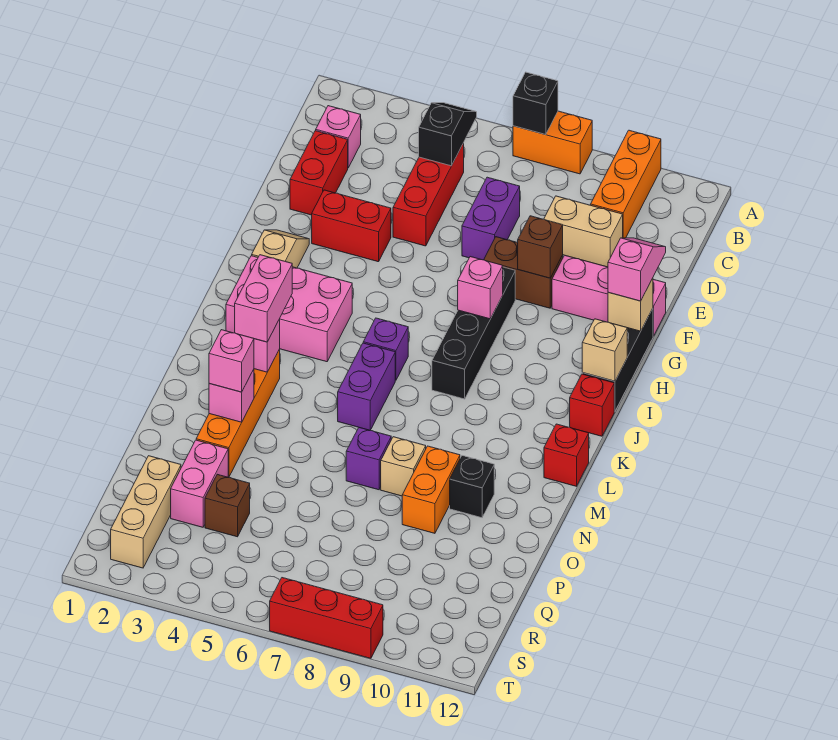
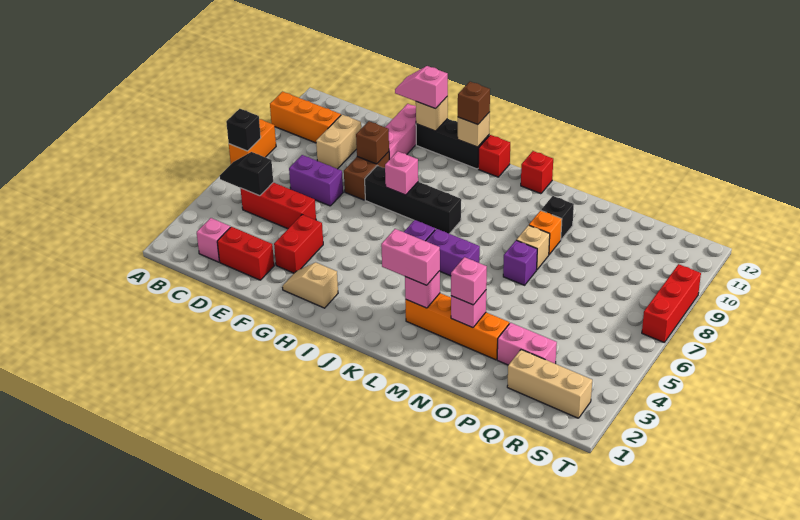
pink 2x3 brick [226,256,352,362] -> none
orange 1x2 brick [402,446,460,533] -> orange 1x1 brick [529,211,562,254]
brown 1x1 brick [205,474,250,537] -> brown 1x1 brick moved to [458,82,490,125]

